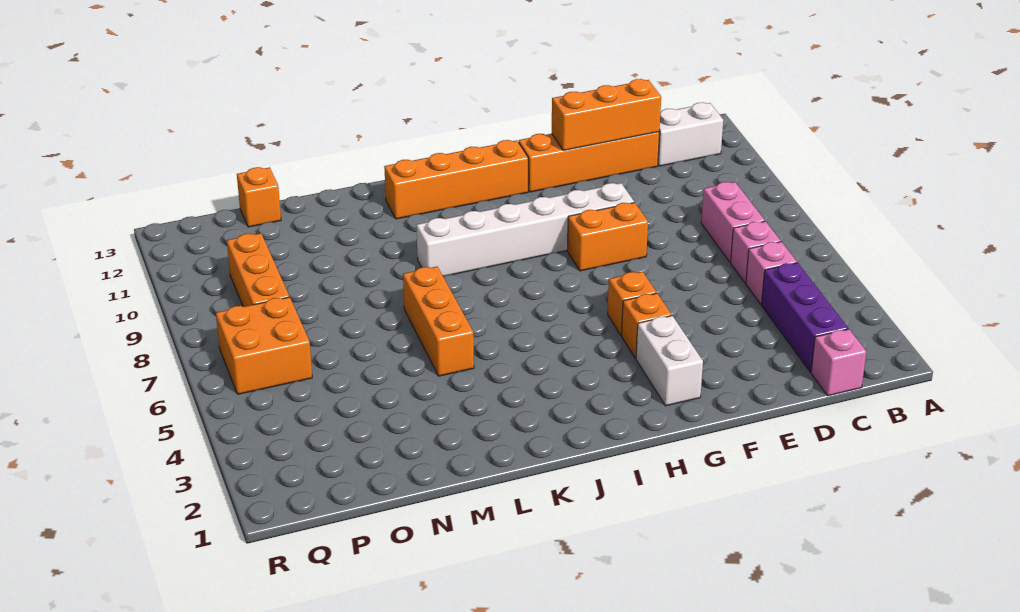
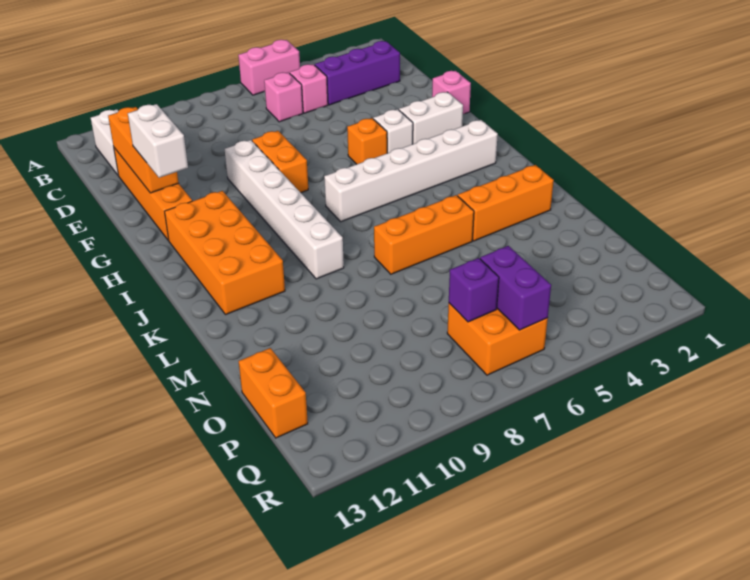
pink 1x1 brick [811,329,866,396] -> pink 1x1 brick moved to [432,71,471,114]
pink 1x2 brick [701,182,765,262] -> pink 1x2 brick moved to [238,40,300,95]
none -> white 1x2 brick [128,104,188,178]
orange 1x1 brick [622,293,672,358] -> white 1x1 brick [373,109,413,153]
orange 1x4 brick [384,140,528,219] -> orange 2x4 brick [165,191,285,315]
none -> white 1x6 brick [324,120,498,222]
orange 1x1 brick [237,167,281,227] -> orange 1x2 brick [239,348,308,438]
none -> purple 1x2 brick [480,246,551,330]
none -> purple 1x1 brick [449,258,499,322]
orange 1x3 brick [227,233,289,307] -> orange 1x3 brick moved to [458,165,554,241]

